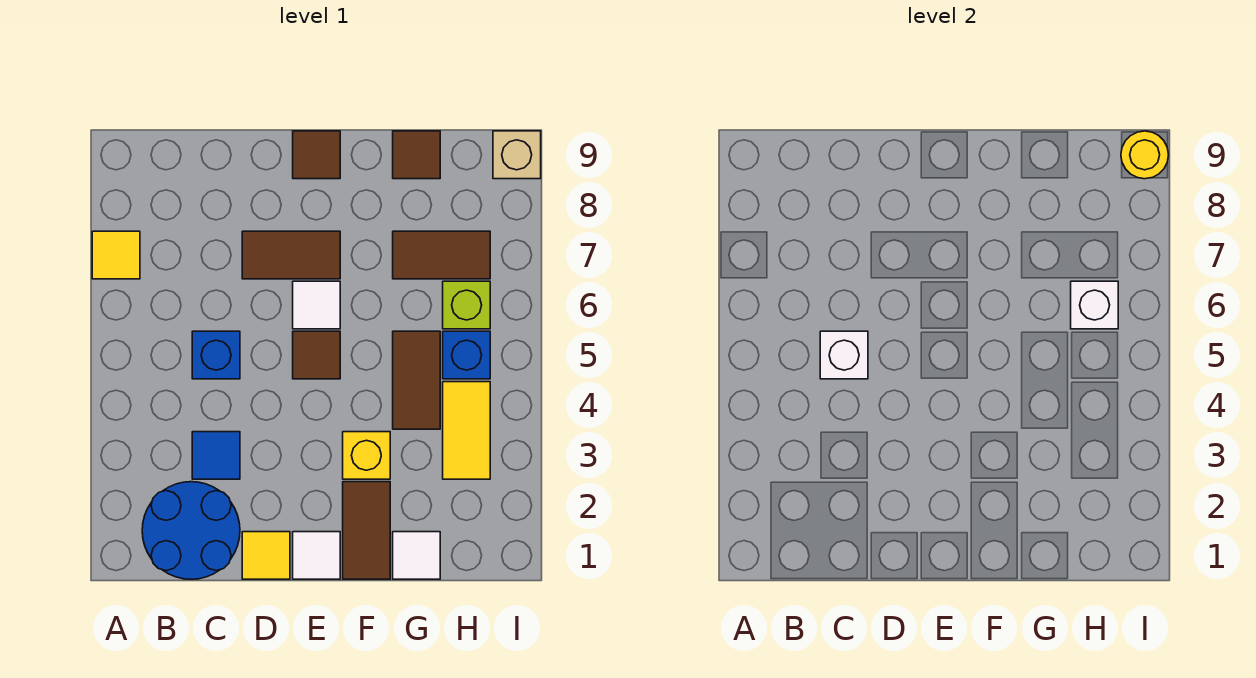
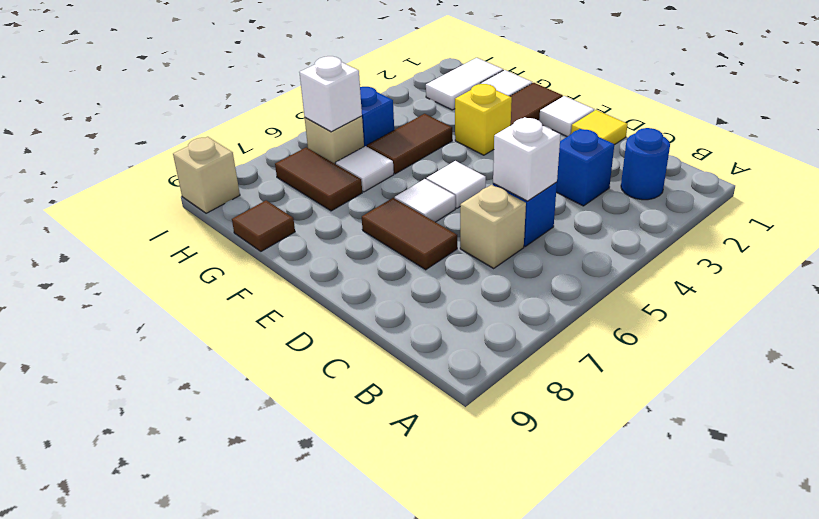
yellow 1x1 tile [92,231,140,279] -> none
blue 2x2 round brick [142,482,240,579] -> blue 1x1 round brick [621,128,670,200]
blue 1x1 tile [192,432,240,479] -> blue 1x1 brick [556,129,614,206]
none -> tan 1x1 brick [460,185,526,268]
brown 1x1 tile [293,331,340,379] -> white 1x1 tile [426,161,486,208]
brown 1x1 tile [293,131,340,179] -> none
none -> white 1x1 tile [335,146,394,192]
none -> white 1x2 tile [426,58,503,110]
yellow 1x2 tile [443,382,490,479] -> none
lime 1x1 brick [443,281,490,329] -> tan 1x1 brick [305,116,364,164]
yellow 1x1 round brick [1121,131,1168,179] -> none

